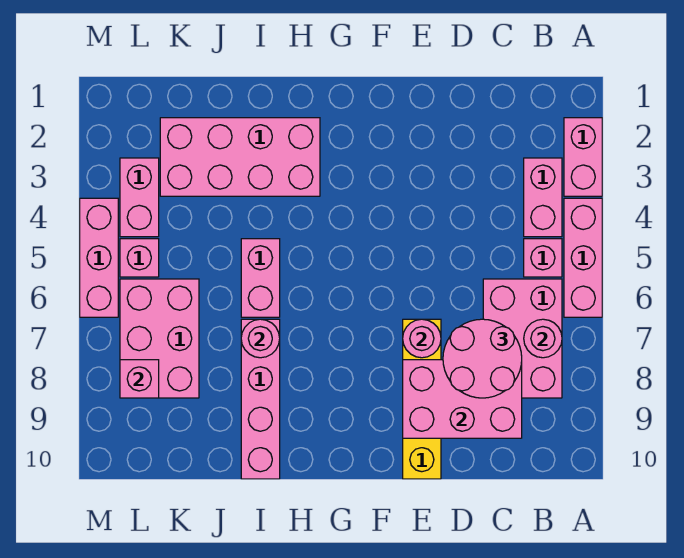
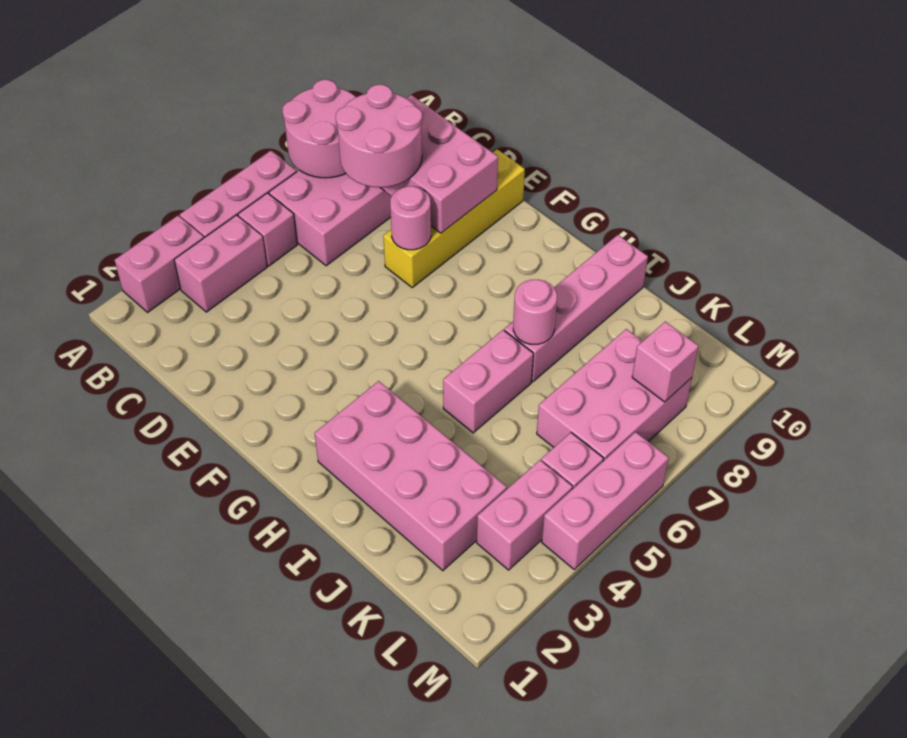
pink 1x1 round brick [524,319,562,358] -> pink 2x2 round brick [282,80,356,178]

